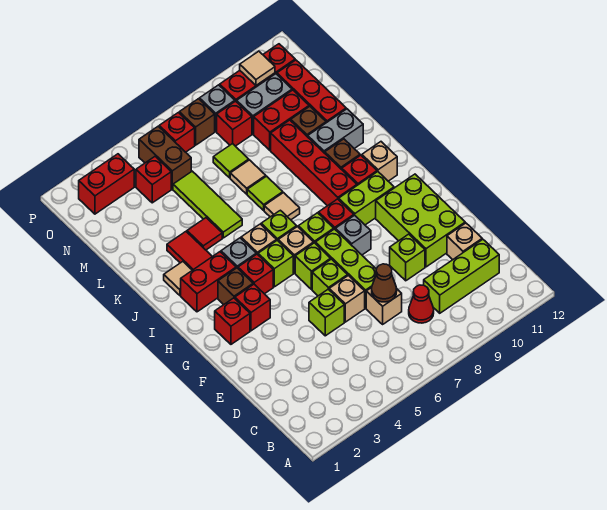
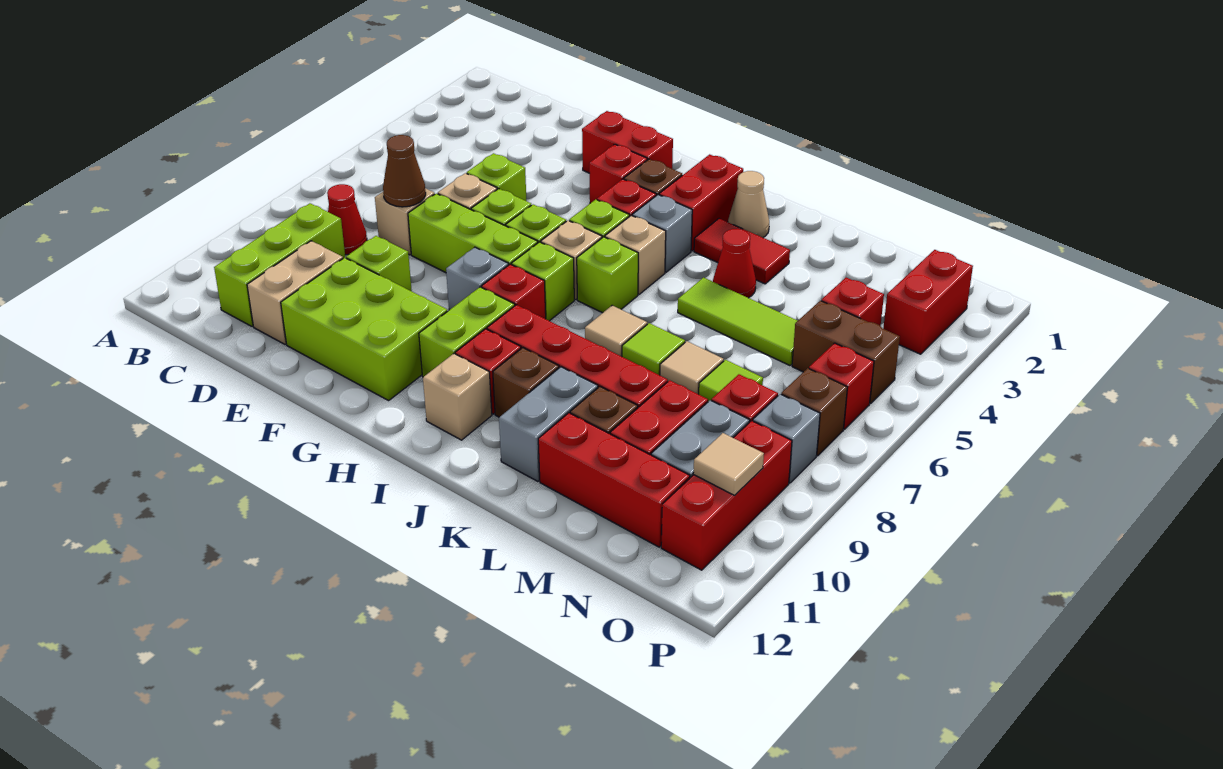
tan 1x1 brick [447,223,482,260] -> tan 1x2 brick [247,241,343,344]
red 1x1 brick [215,298,250,344] -> red 1x2 brick [582,111,673,173]
tan 1x1 tile [164,262,192,296] -> tan 1x1 cone [728,171,769,238]
red 1x1 tile [187,218,222,250] -> red 1x1 cone [713,229,756,298]

